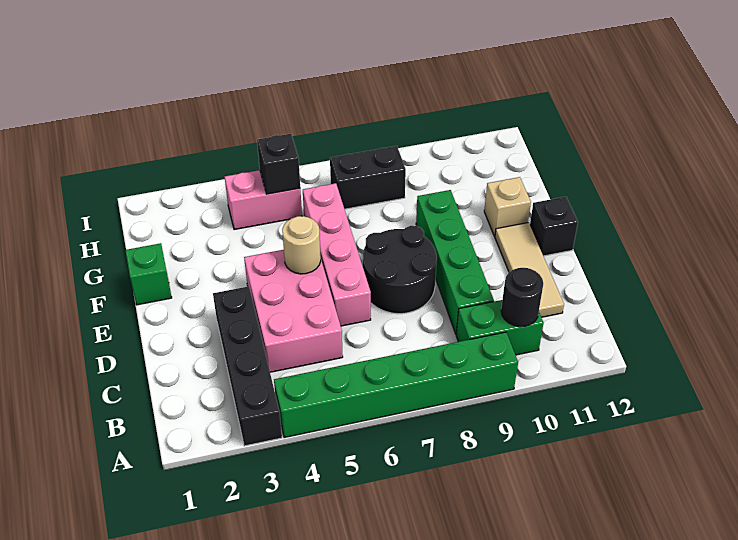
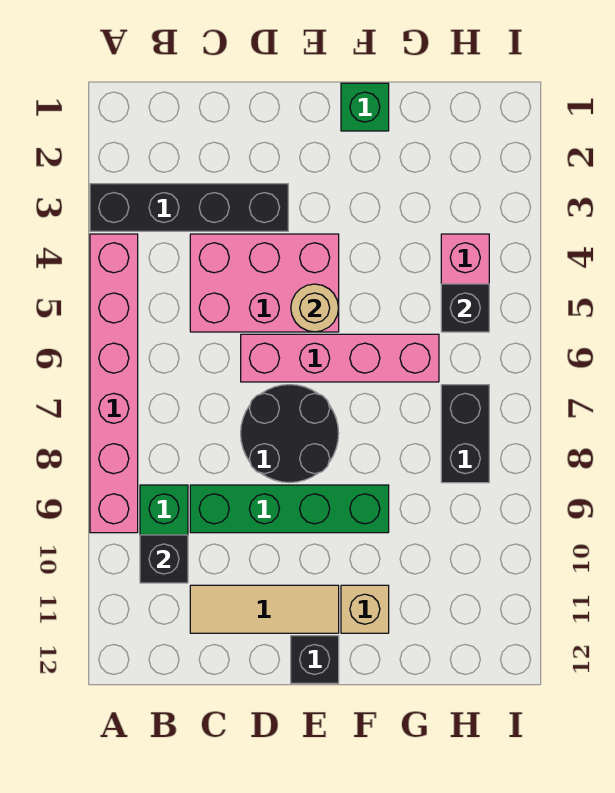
green 1x6 brick [274,332,518,438] -> pink 1x6 brick [90,234,138,533]
black 1x1 round brick [501,268,543,327] -> black 1x1 brick [140,535,188,583]

